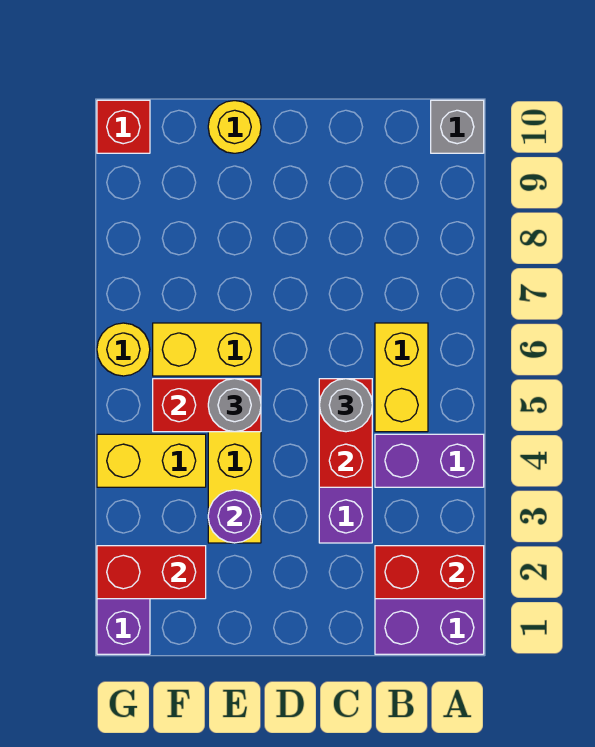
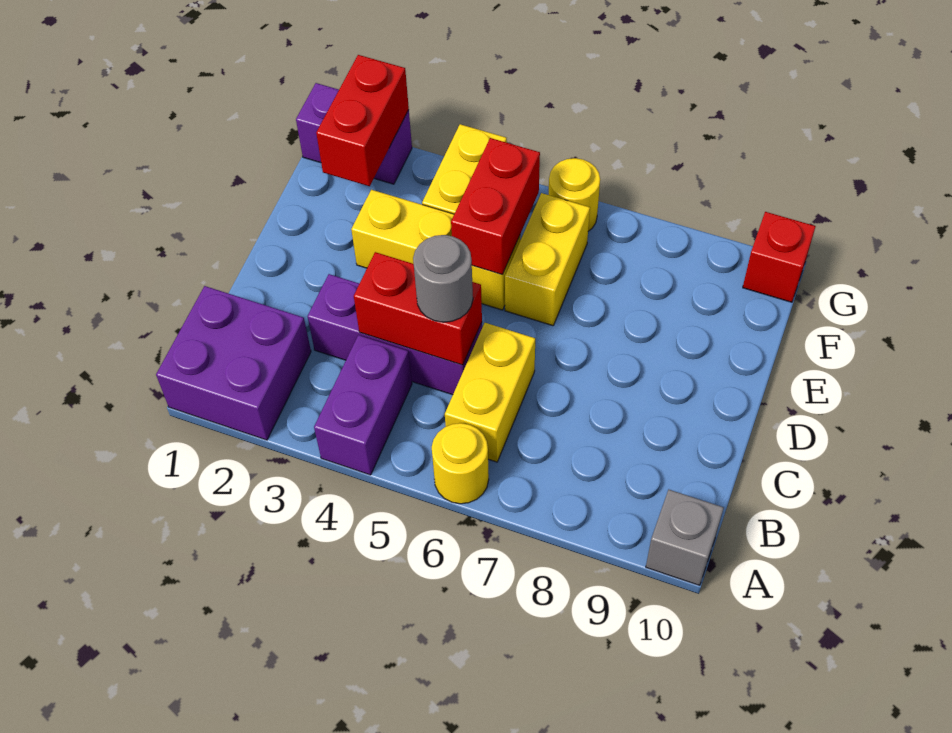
red 1x2 brick [375,546,484,599] -> none
yellow 1x2 brick [375,323,428,432] -> yellow 1x2 brick turned to [445,323,535,462]
purple 1x1 round brick [208,490,261,543] -> none
grey 1x1 round brick [208,379,261,432] -> none
yellow 1x1 round brick [208,101,261,153] -> yellow 1x1 round brick moved to [432,423,489,504]

